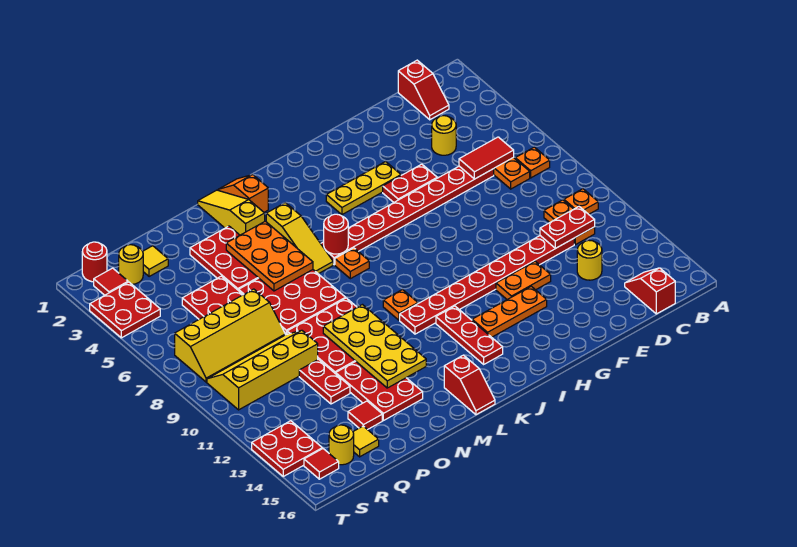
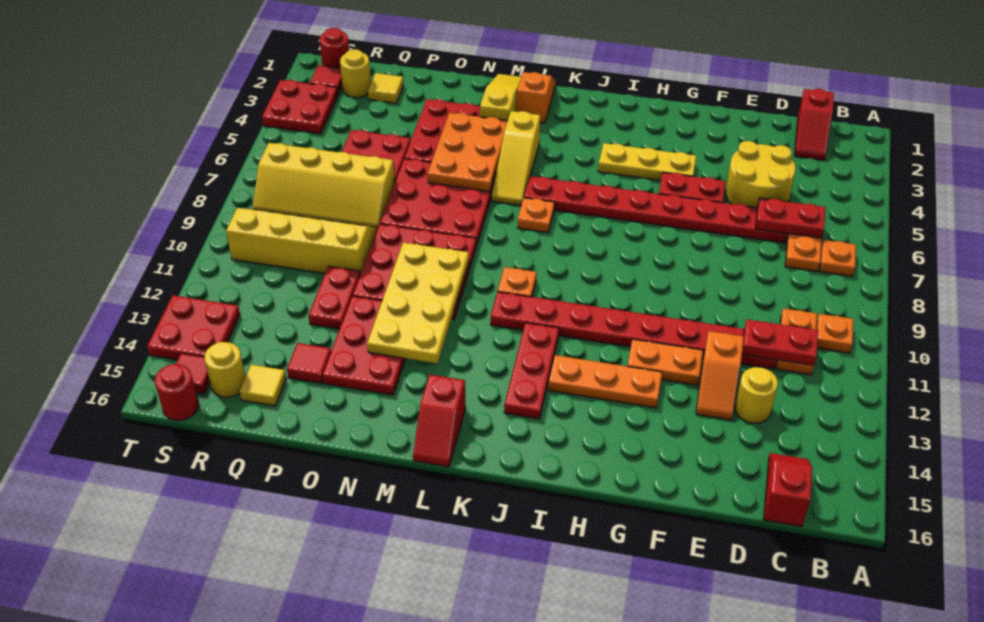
red 1x2 tile [459,137,514,179] -> red 1x2 plate [755,198,825,238]
yellow 1x1 round brick [432,116,456,155] -> yellow 2x2 round brick [726,141,796,208]
none -> orange 1x2 slope [696,331,744,420]
red 1x1 round brick [324,214,348,254] -> red 1x1 round brick moved to [155,364,199,420]

